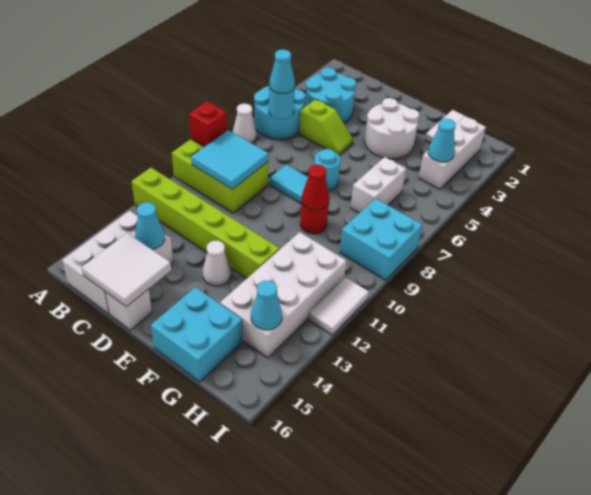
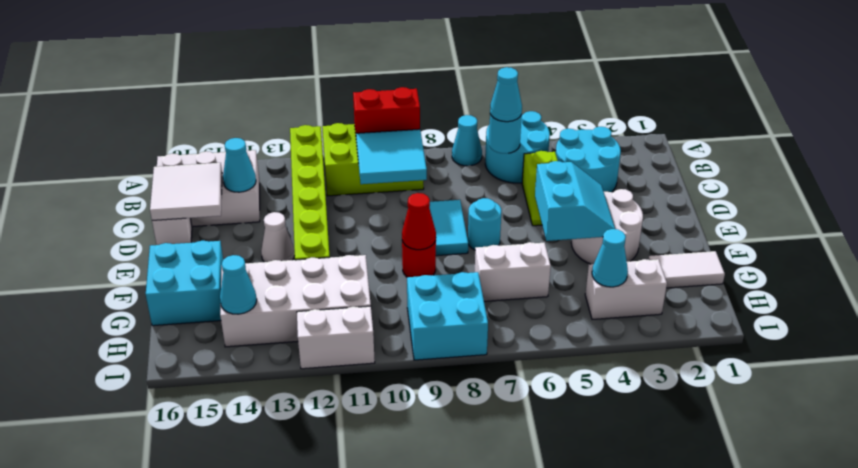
white 1x1 cone [233,104,257,143] -> cyan 1x1 cone [452,115,482,166]
lime 2x3 brick [172,139,268,213] -> lime 2x3 brick turned to [322,123,424,196]
red 1x1 brick [189,101,227,147] -> red 1x2 brick [353,87,420,133]
none -> cyan 2x2 slope [535,161,615,241]
white 1x3 brick [419,116,486,189] -> white 1x2 brick [585,259,667,319]
white 1x2 tile [309,277,369,335] -> white 1x2 brick [297,306,375,369]

